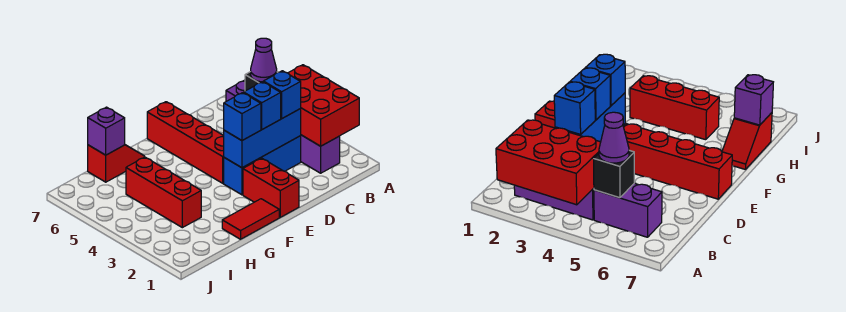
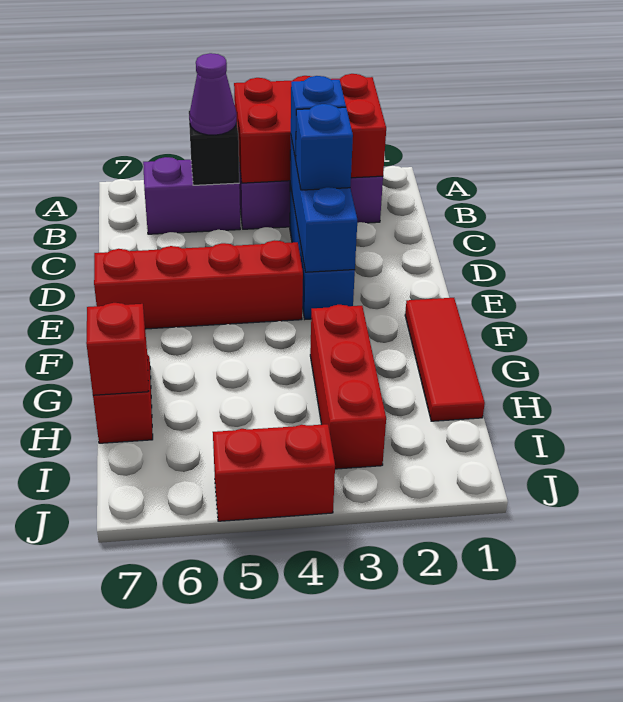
red 1x2 brick [243,158,299,217] -> red 1x2 brick moved to [213,424,335,521]
blue 1x1 brick [224,93,261,140] -> none
red 1x2 tile [222,199,279,239] -> red 1x3 tile [405,298,485,421]
red 1x3 brick [126,157,201,228] -> red 1x3 brick turned to [310,305,386,469]
purple 1x1 brick [88,107,125,155] -> red 1x1 brick [86,303,149,395]

